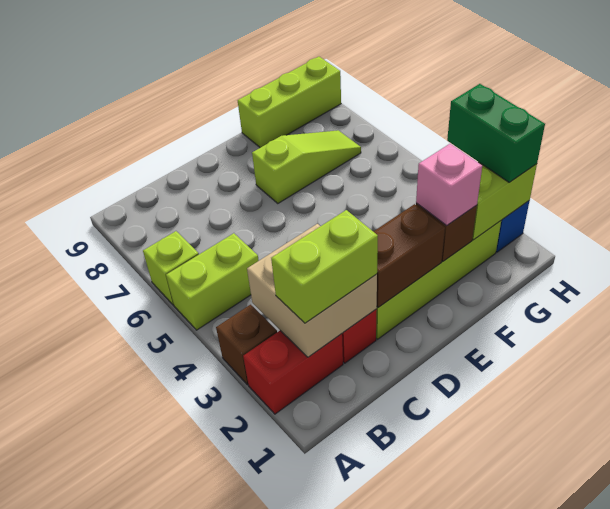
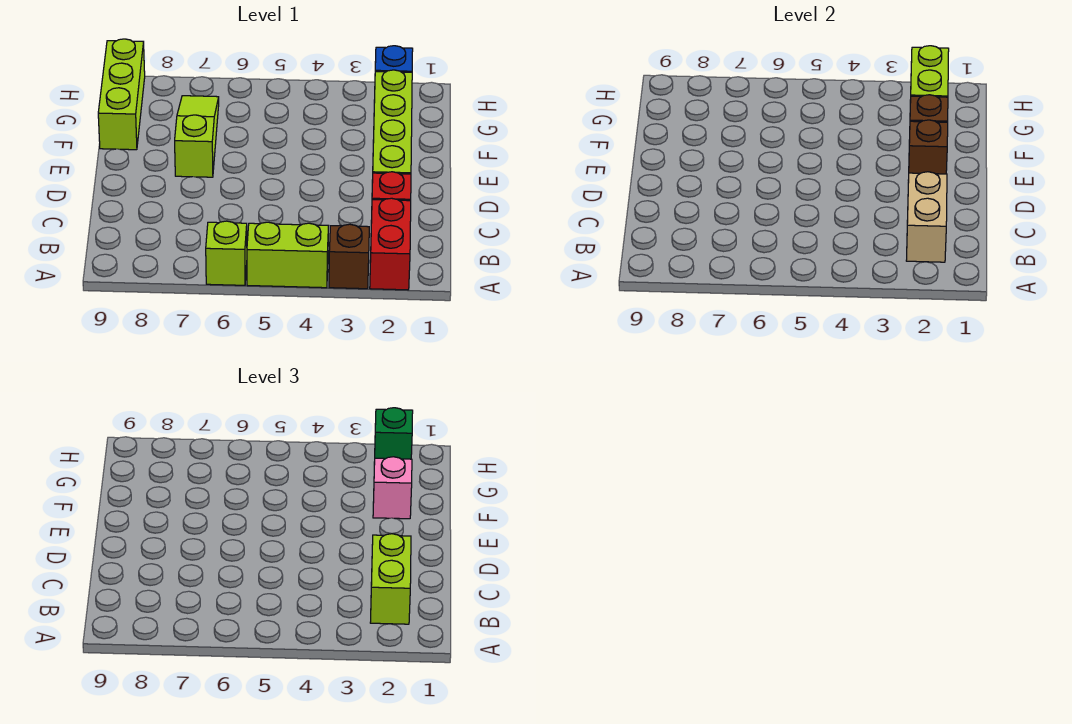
lime 1x2 brick [166,233,259,330] -> lime 1x2 brick turned to [247,222,328,288]
tan 2x2 brick [247,224,377,357] -> tan 1x2 brick [906,172,947,262]
brown 1x2 brick [373,204,445,307] -> brown 1x1 brick [908,120,948,181]
green 1x2 brick [447,84,545,182] -> green 1x1 brick [374,408,413,464]

